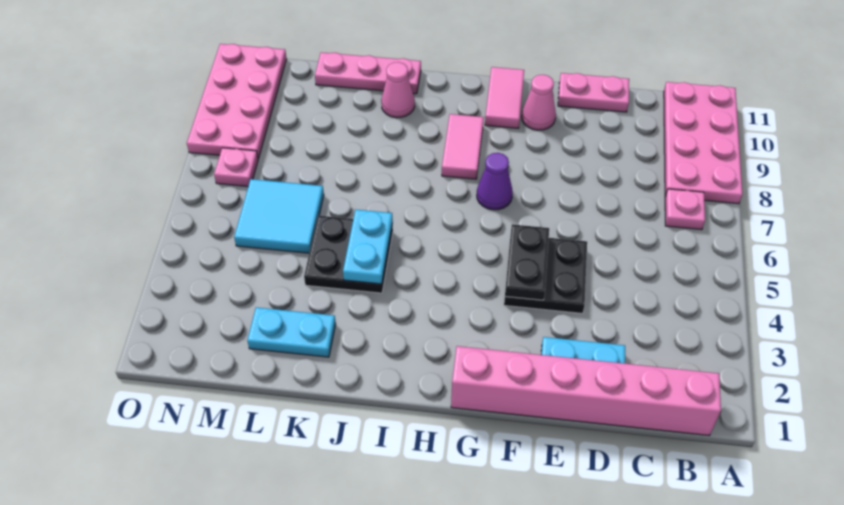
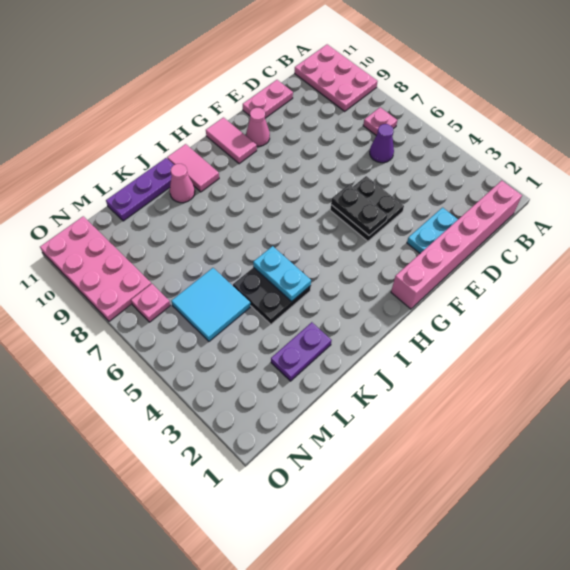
pink 2x4 plate [664,82,742,204] -> pink 2x3 plate [295,44,378,111]
purple 1x1 cone [477,153,513,210] -> purple 1x1 cone moved to [370,124,394,163]
pink 1x2 tile [442,114,484,179] -> pink 1x2 tile moved to [167,144,219,192]
pink 1x3 plate [315,52,421,94] -> purple 1x3 plate [106,158,174,221]
cyan 1x2 plate [247,307,336,357] -> purple 1x2 plate [271,322,332,381]

